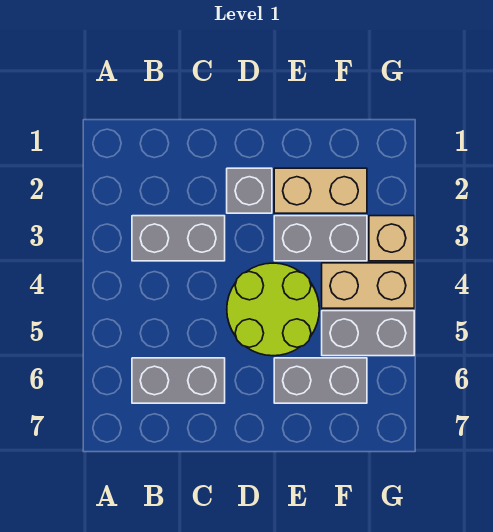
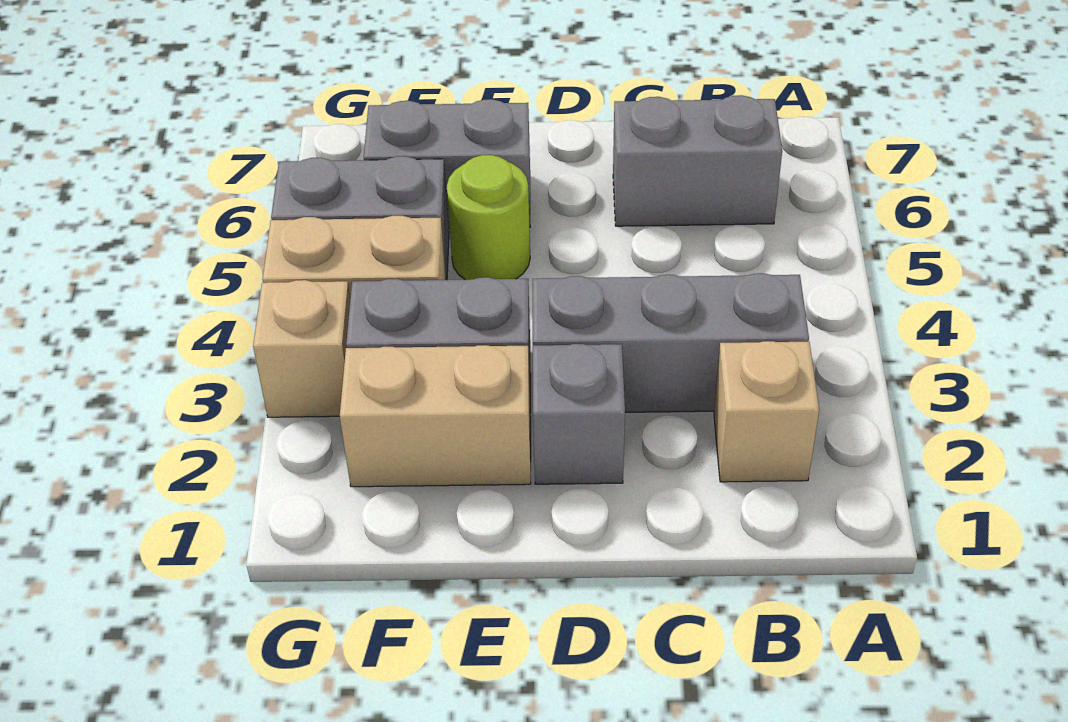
none -> tan 1x1 brick [714,341,819,482]
grey 1x2 brick [132,216,225,261] -> grey 1x3 brick [533,273,809,412]
lime 2x2 round brick [227,263,319,356] -> lime 1x1 round brick [447,155,530,280]

